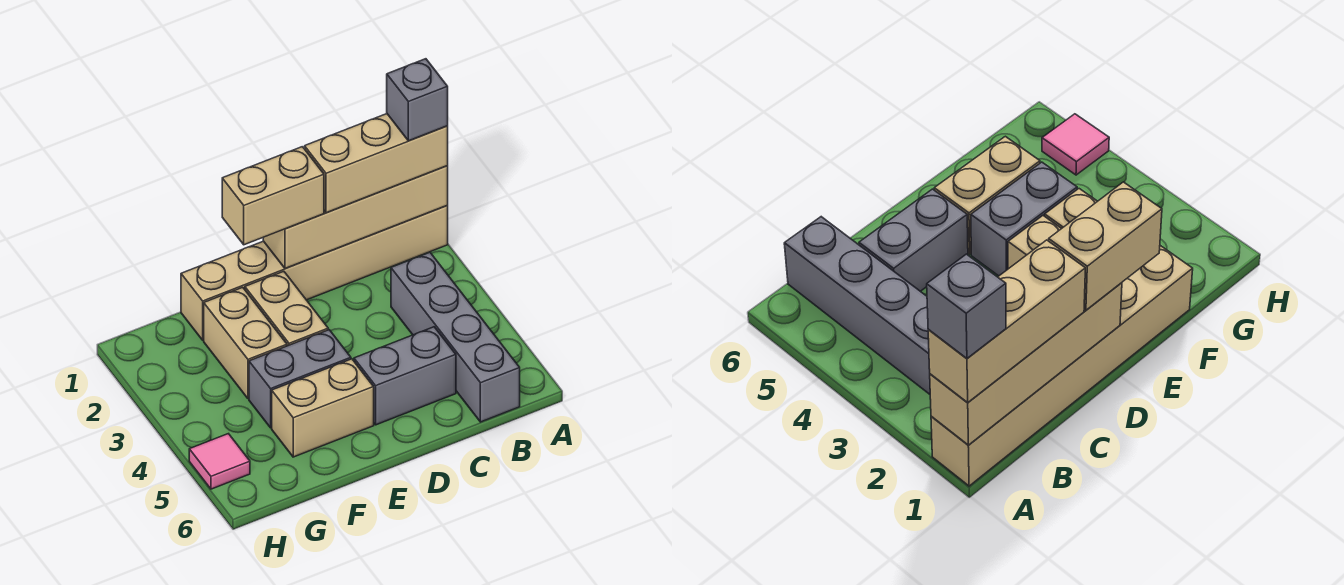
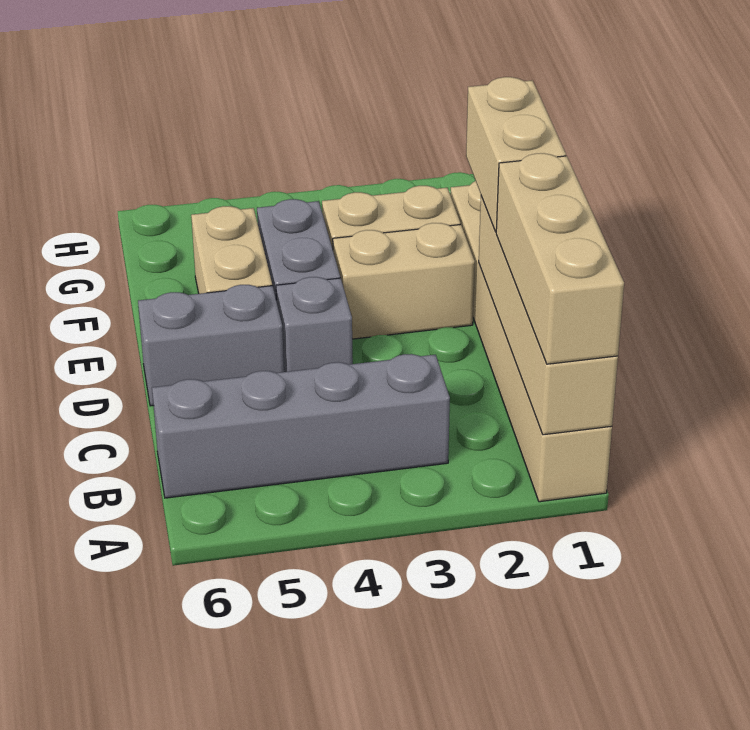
grey 1x1 brick [387,59,448,141] -> grey 1x1 brick moved to [276,277,353,372]
grey 1x2 brick [354,327,456,425] -> grey 1x2 brick turned to [138,285,284,406]
pink 1x1 tile [189,434,250,489] -> none

